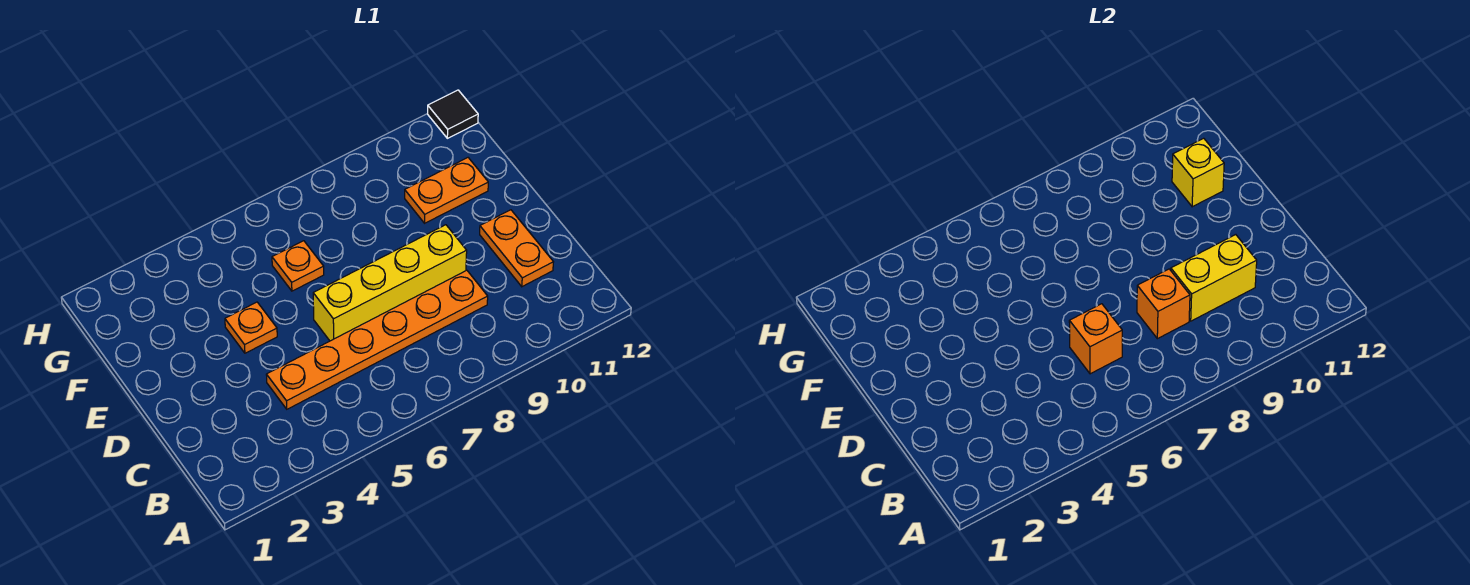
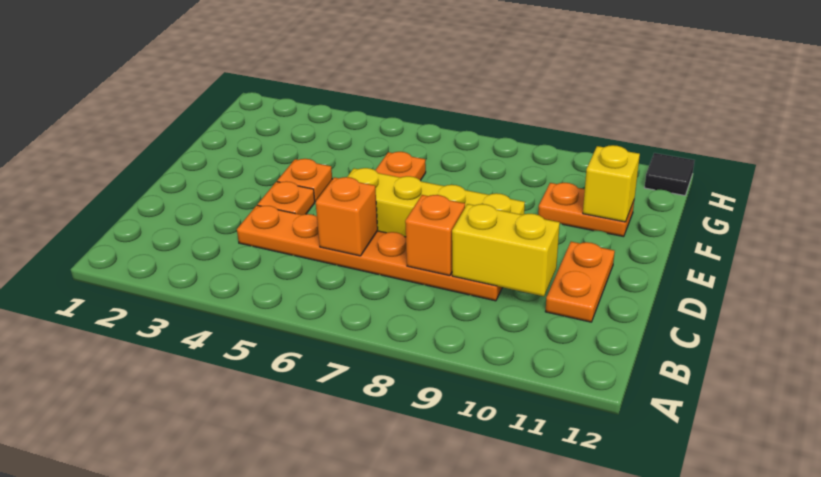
none -> orange 1x1 plate [258,181,315,215]

